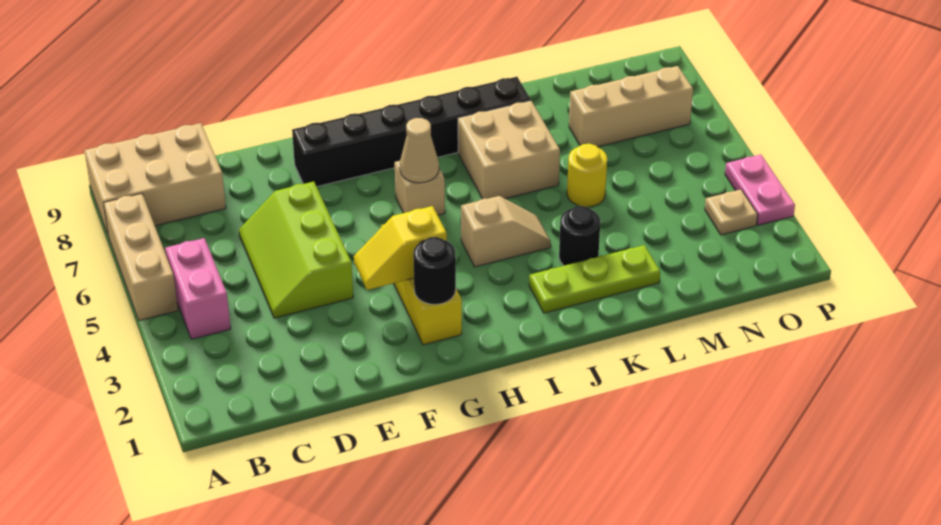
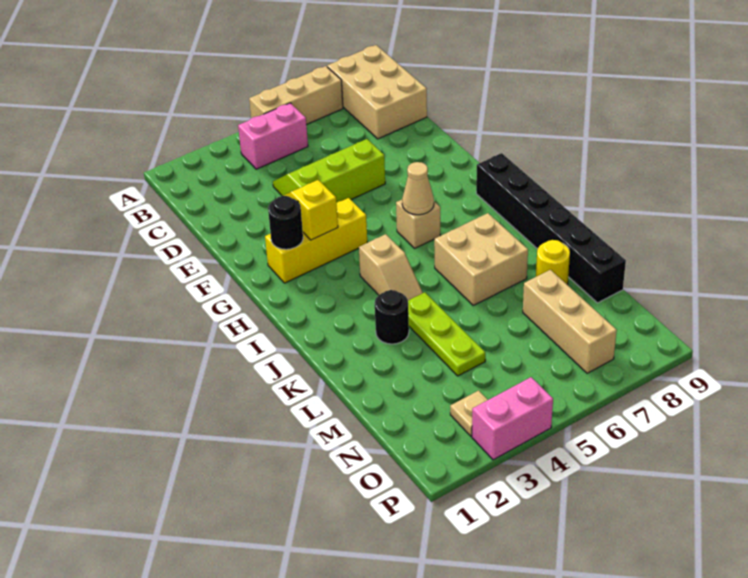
black 1x6 brick [292,77,531,187] -> black 1x6 brick moved to [476,153,626,303]
lime 1x3 plate [529,245,660,313] -> lime 1x3 plate moved to [408,292,485,376]
yellow 1x1 round brick [567,144,607,207] -> yellow 1x1 round brick moved to [536,240,570,284]
pink 1x2 plate [725,154,795,225] -> pink 1x2 brick [472,377,553,460]

